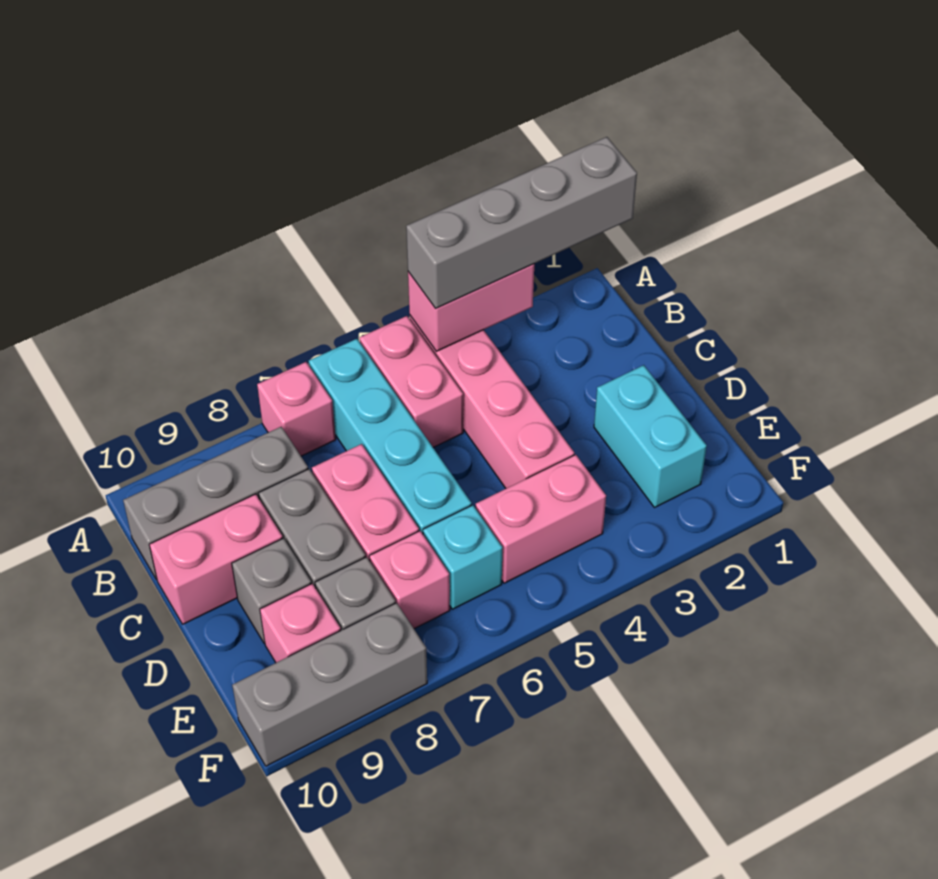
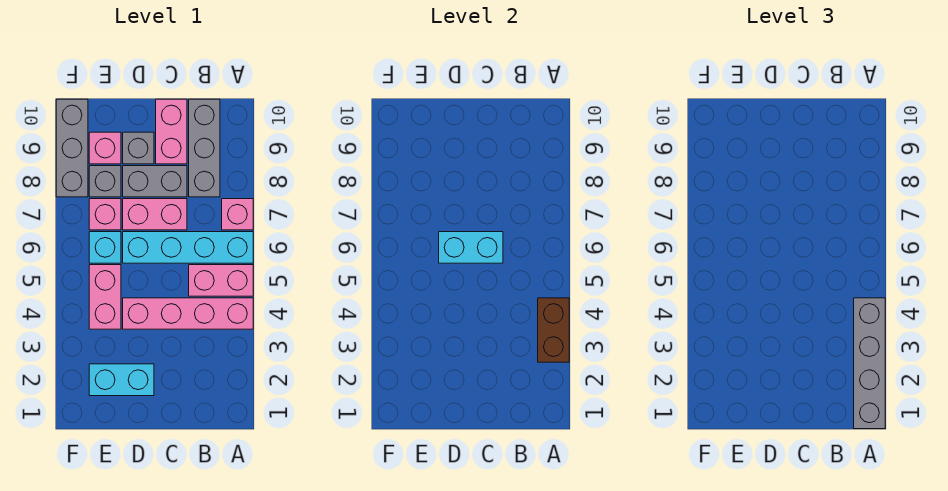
pink 1x2 brick [408,264,534,351] -> brown 1x2 brick [538,298,569,362]
none -> cyan 1x2 brick [439,232,503,263]

